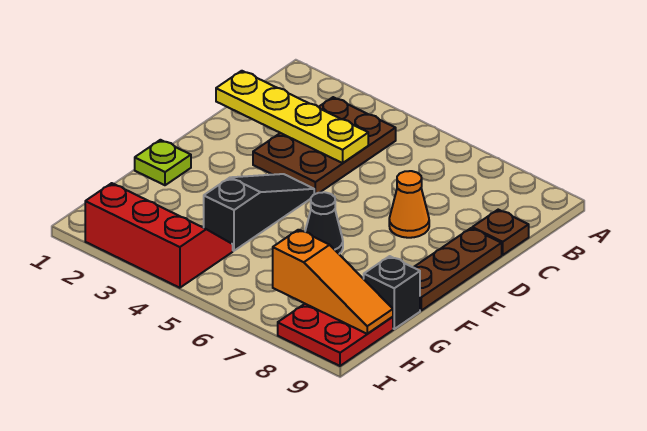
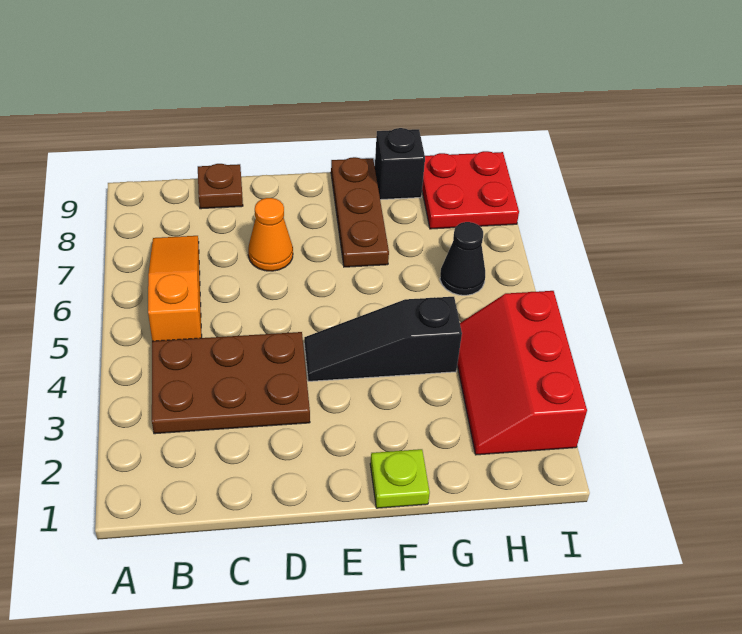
yellow 1x4 plate [216,71,368,163] -> none
brown 1x3 plate [414,228,502,310] -> brown 1x3 plate turned to [331,157,389,267]
black 1x1 cone [305,192,343,254] -> black 1x1 cone moved to [440,222,485,295]
orange 1x3 slope [273,230,393,334] -> orange 1x3 slope moved to [148,236,202,341]

